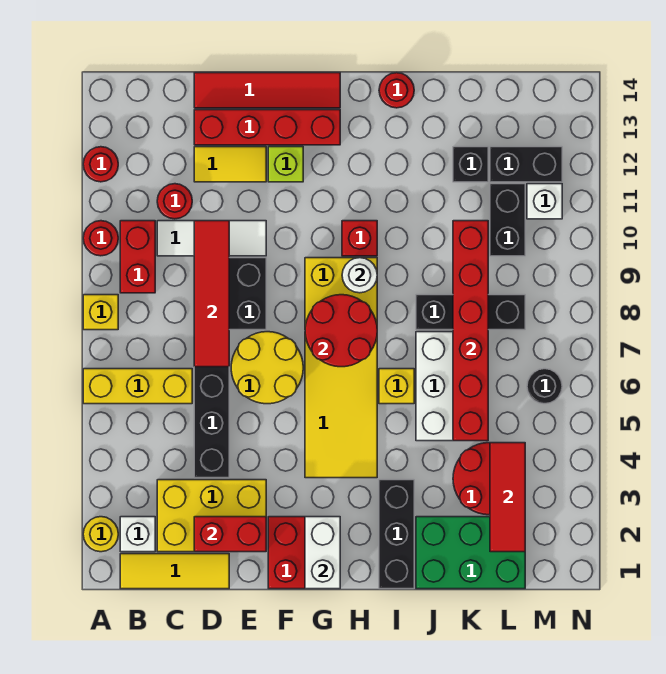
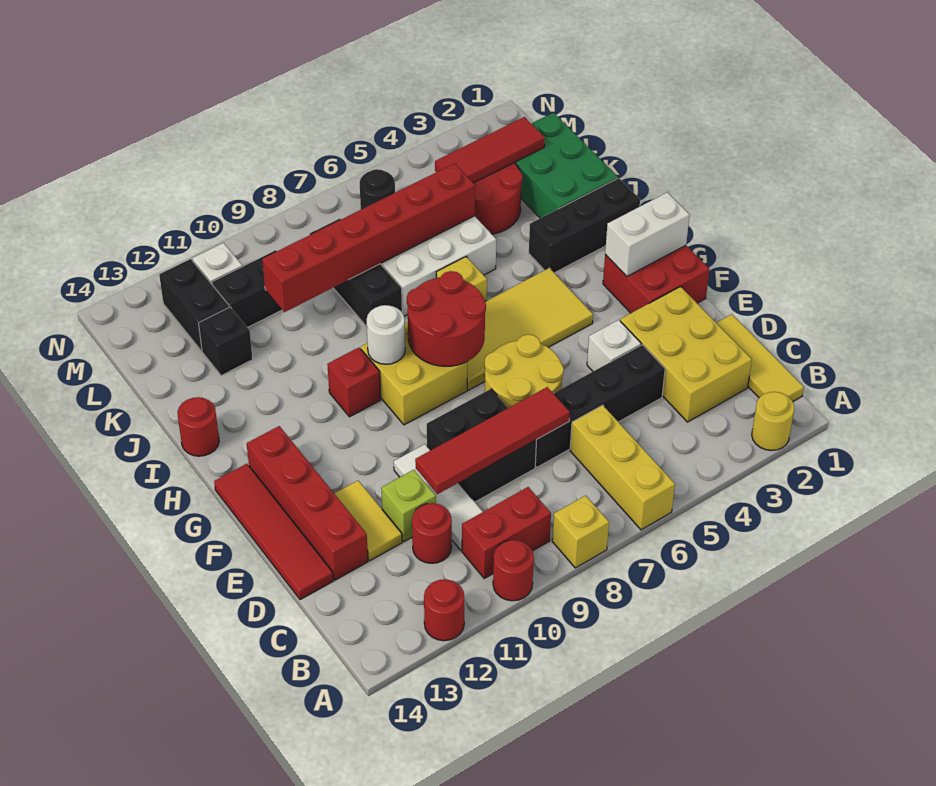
white 1x1 brick [120,517,155,552] -> white 1x1 brick moved to [587,320,641,371]
red 1x2 brick [194,517,266,552] -> none
lime 1x1 brick [268,147,303,182] -> lime 1x1 brick moved to [381,470,436,542]

